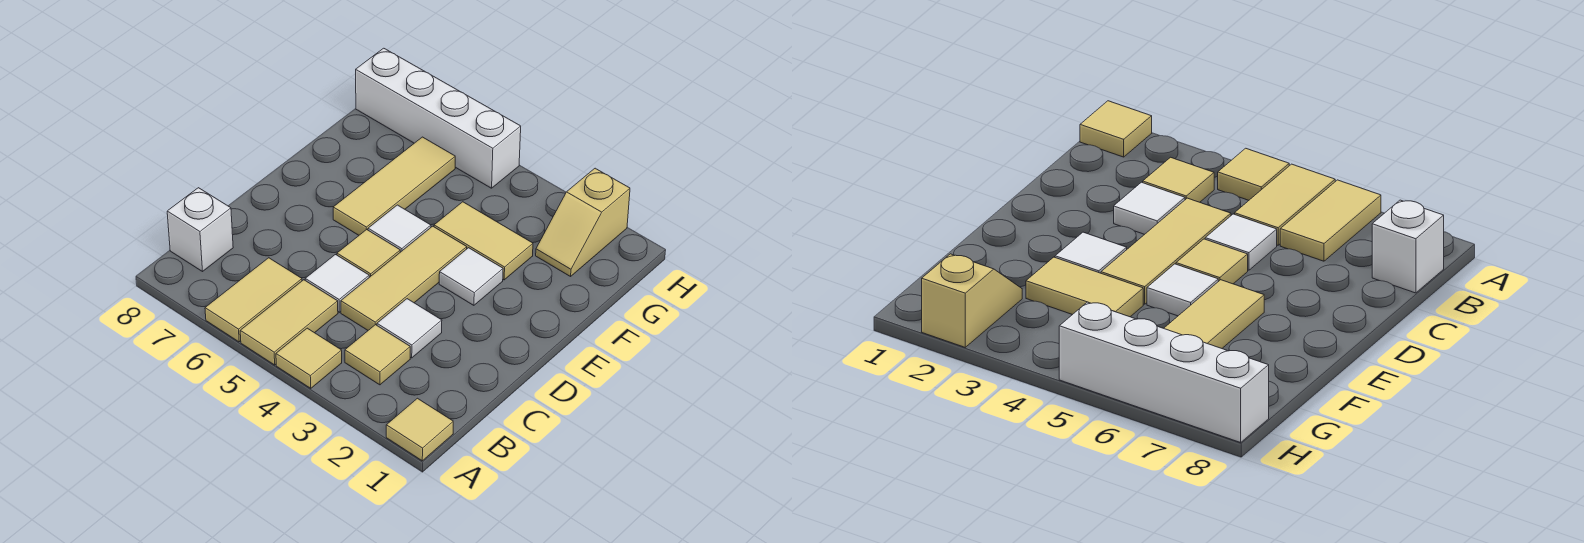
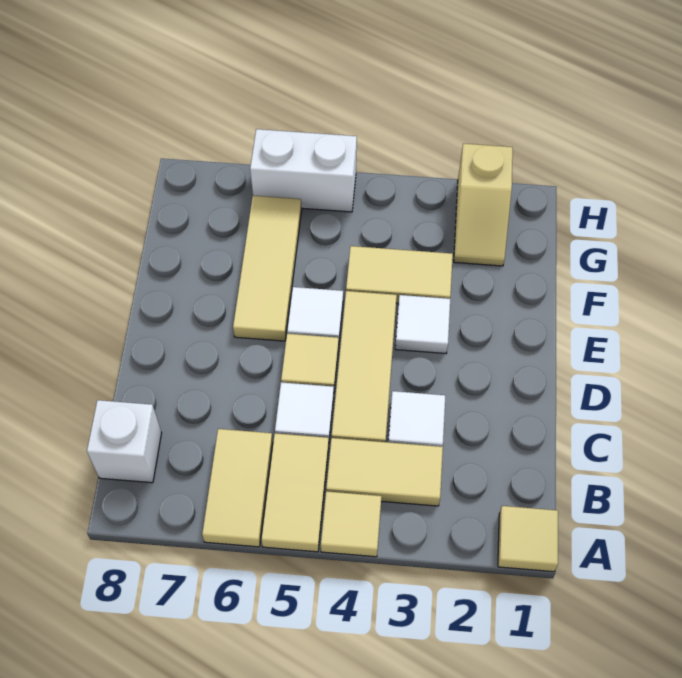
tan 1x1 tile [345,325,410,385] -> tan 1x2 tile [326,438,443,506]
white 1x4 brick [356,48,521,188] -> white 1x2 brick [250,129,357,212]

